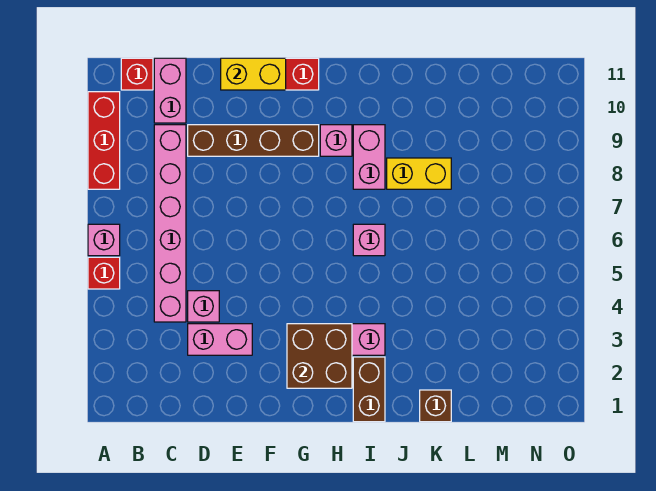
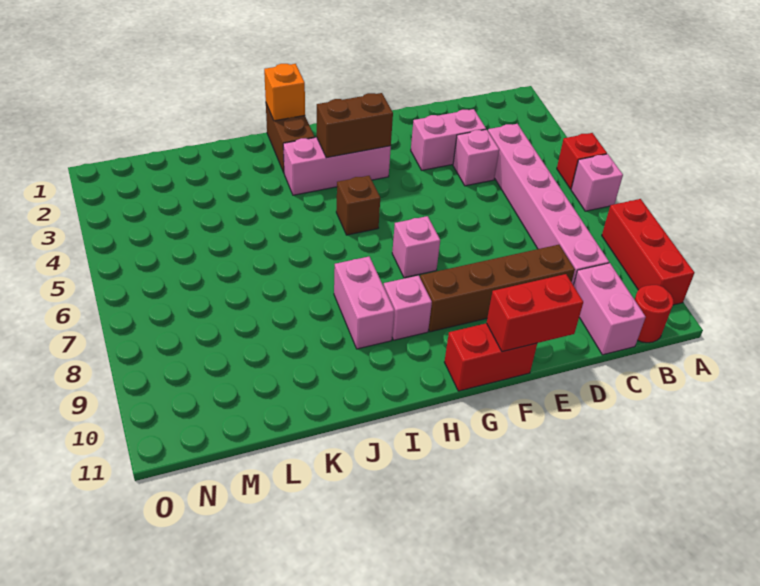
red 1x1 brick [121,58,153,90] -> red 1x1 round brick [635,285,674,343]
yellow 1x2 brick [221,58,286,90] -> red 1x2 brick [487,274,583,352]
brown 2x2 brick [287,324,352,388] -> brown 1x2 brick [317,93,393,158]
none -> orange 1x1 brick [264,64,305,121]
pink 1x1 brick [353,224,385,256] -> pink 1x1 brick moved to [392,216,440,278]
yellow 1x2 brick [387,158,451,189] -> none
brown 1x1 brick [420,390,451,422] -> brown 1x1 brick moved to [336,176,380,235]

